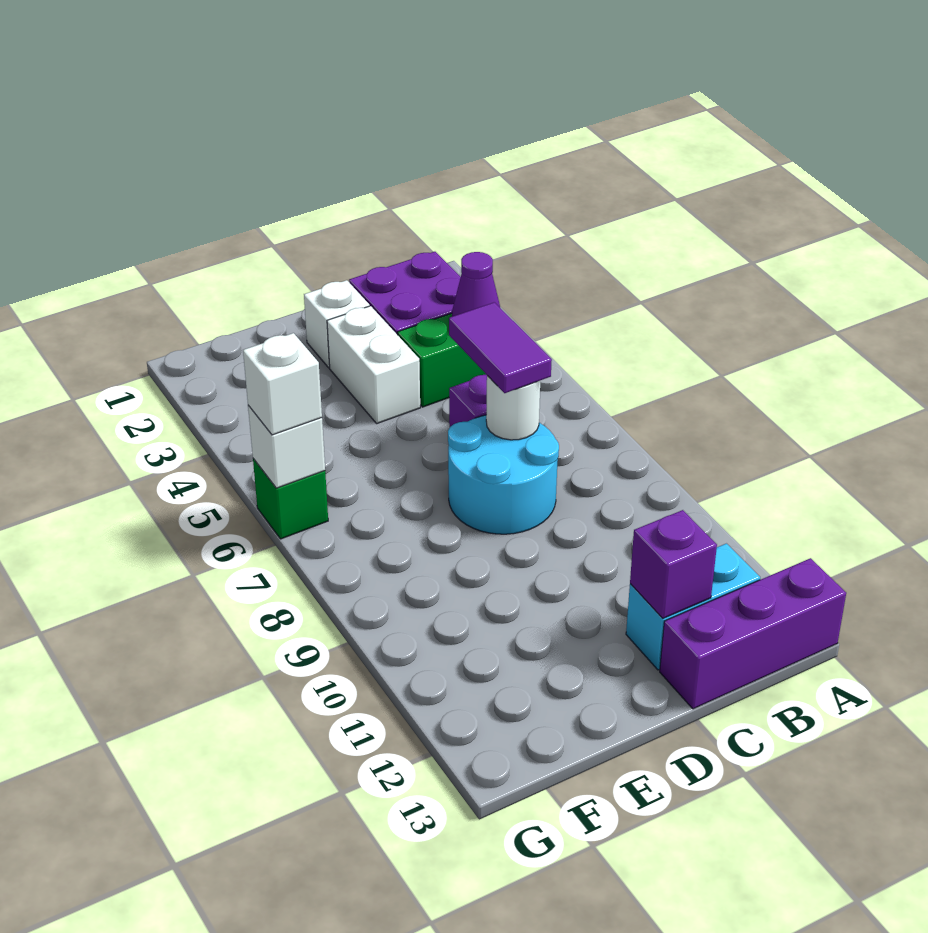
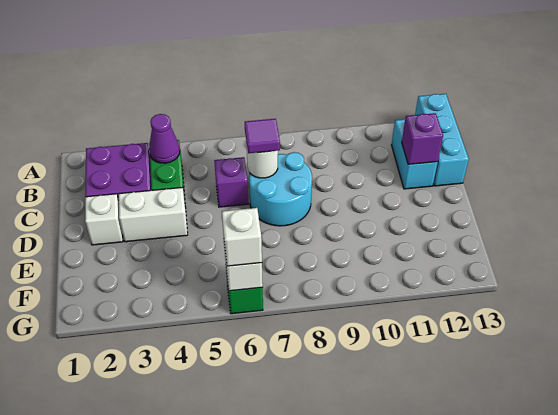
purple 1x3 brick [660,558,846,709] -> cyan 1x3 brick [415,94,469,186]
purple 1x2 tile [449,302,552,393] -> purple 1x1 tile [245,119,280,153]

